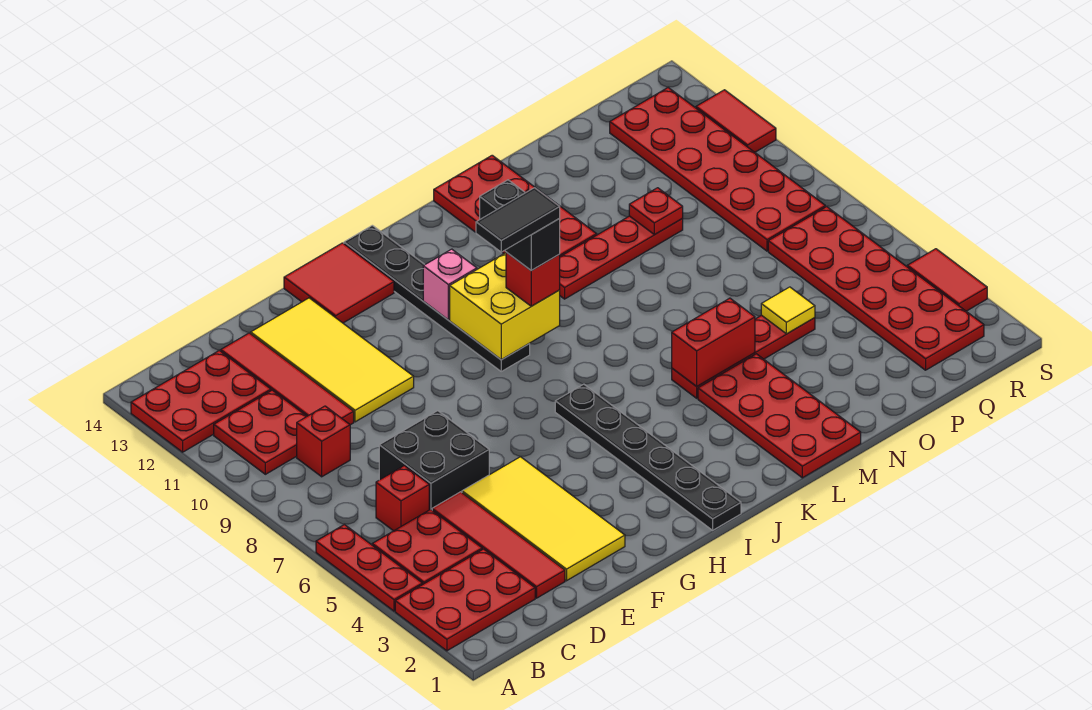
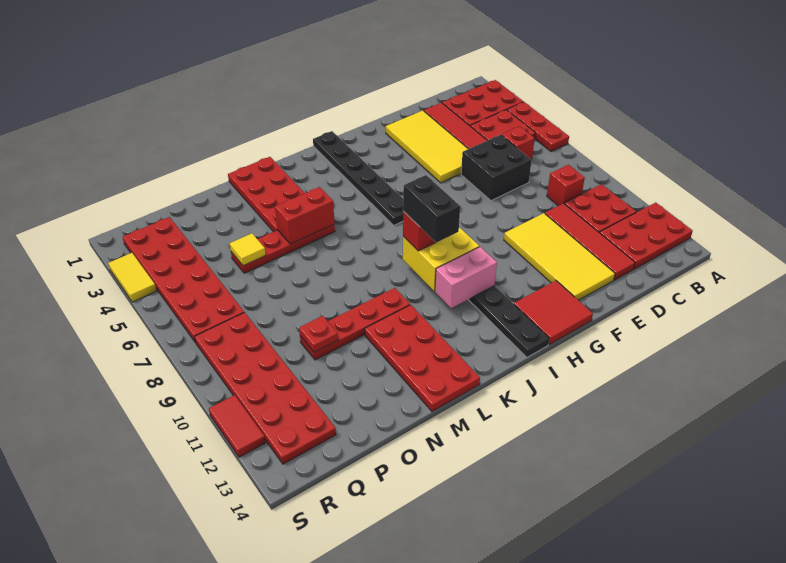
black 1x2 tile [476,188,560,252] -> none
pink 1x1 brick [423,249,477,320] -> pink 1x2 brick [435,247,497,308]
red 1x2 tile [907,249,987,311] -> yellow 1x2 tile [108,253,156,302]

